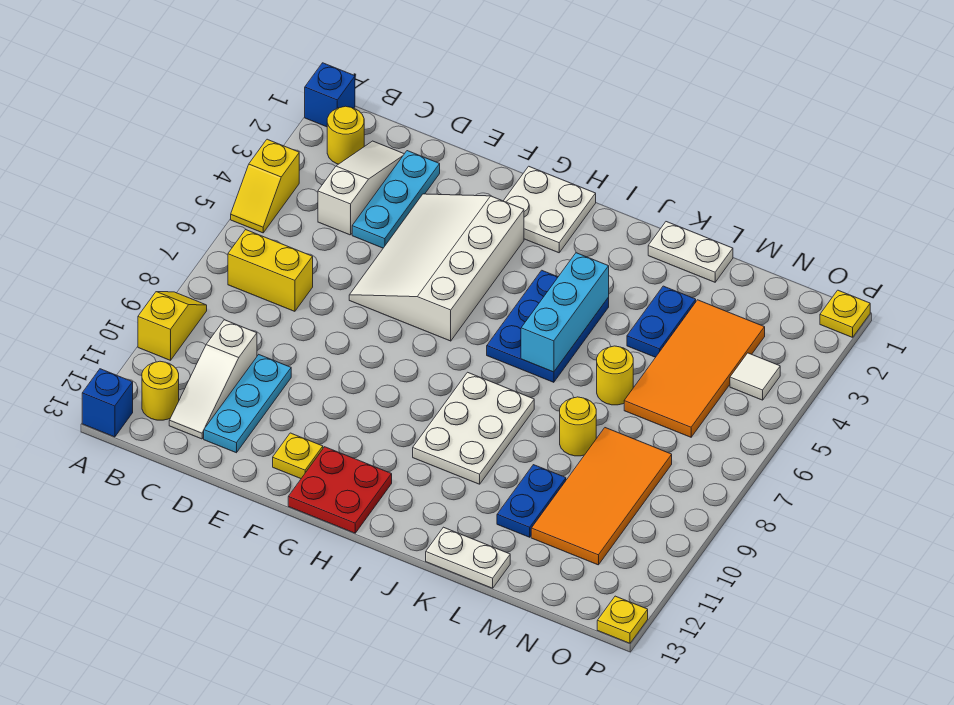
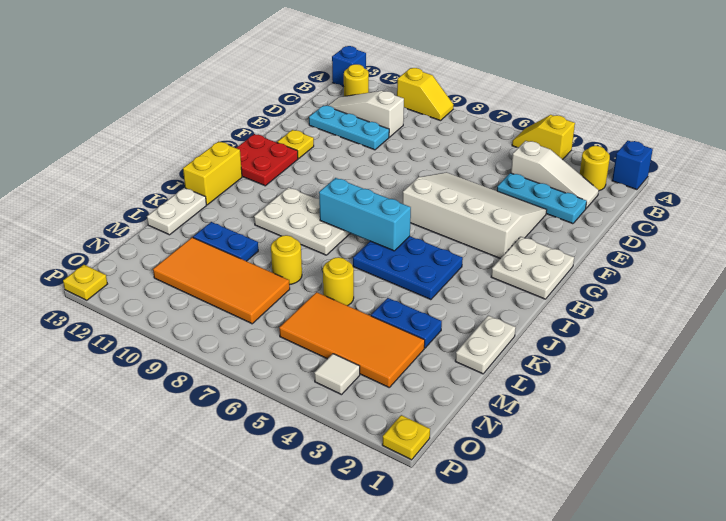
yellow 1x2 brick [228,230,313,311] -> yellow 1x2 brick moved to [183,141,242,205]
cyan 1x3 brick [521,253,609,372] -> cyan 1x3 brick moved to [319,178,411,251]

